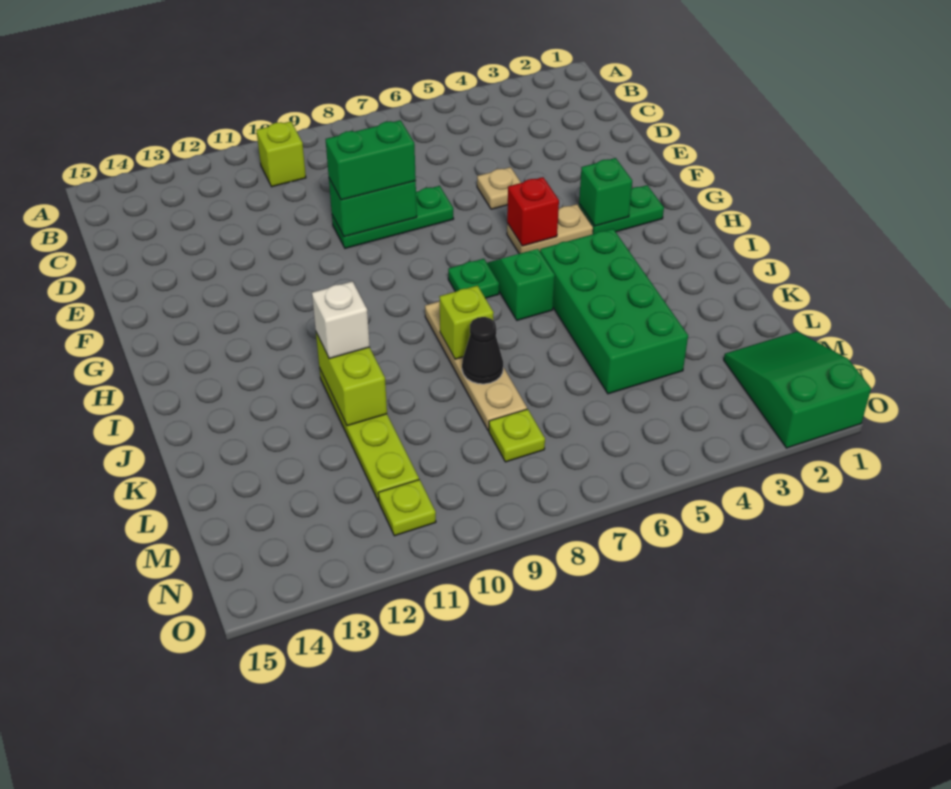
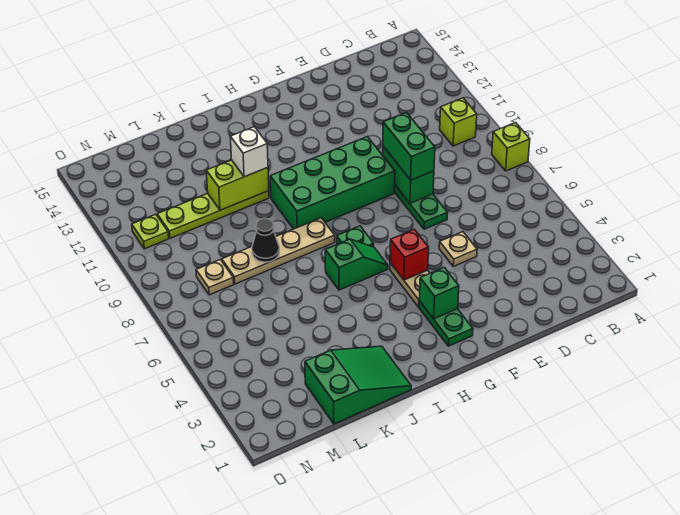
green 2x4 brick [540,229,688,394] -> green 2x4 brick moved to [270,136,395,229]
lime 1x1 brick [439,286,494,359] -> lime 1x1 brick moved to [492,122,530,171]
green 2x3 slope [724,332,871,448] -> green 2x3 slope moved to [305,346,411,424]
lime 1x1 plate [489,409,545,462] -> tan 1x1 plate [196,260,234,295]

